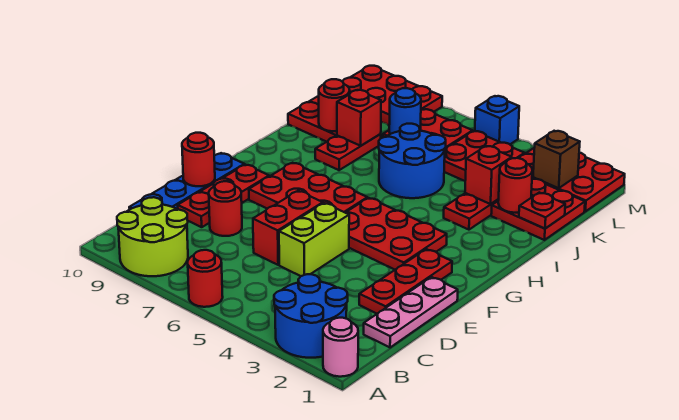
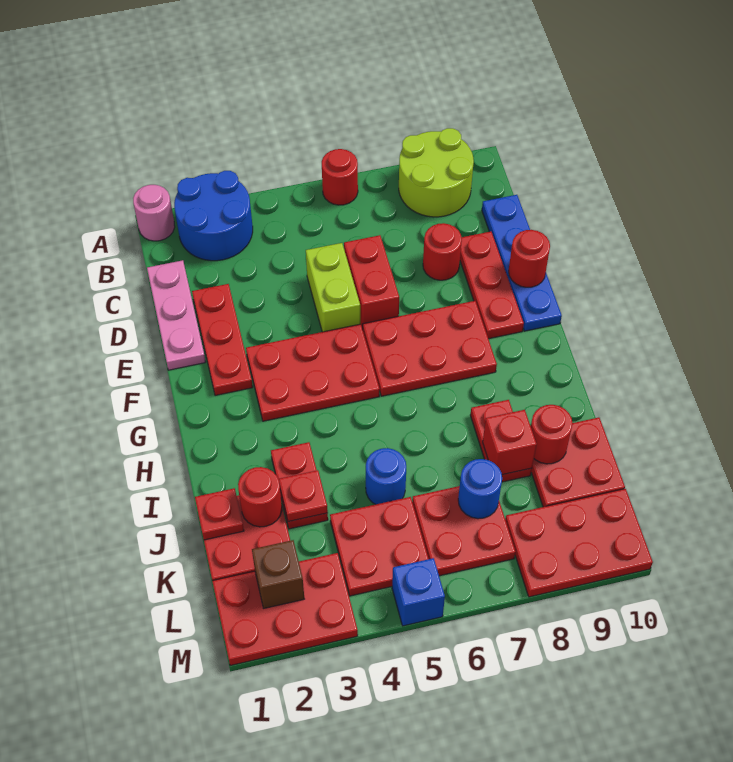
blue 2x2 round brick [379,124,446,198] -> blue 1x1 round brick [366,448,406,504]
red 1x1 brick [465,146,512,204] -> red 1x1 plate [279,470,328,522]

